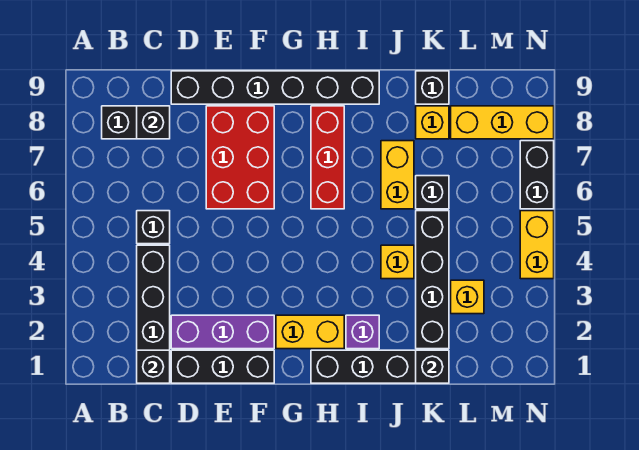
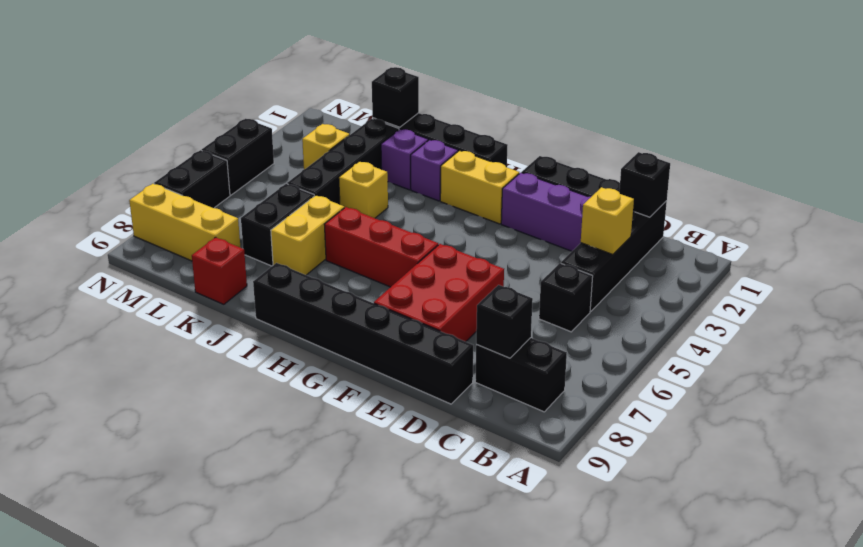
red 1x3 brick [311,106,344,209] -> red 1x3 brick turned to [324,207,438,287]
none -> purple 1x1 brick [381,129,428,190]
black 1x1 brick [416,176,449,209] -> black 1x2 brick [241,184,314,266]
yellow 1x1 brick [416,106,449,139] -> yellow 1x1 brick moved to [581,187,634,255]
black 1x1 brick [416,71,449,104] -> red 1x1 brick [192,237,247,304]
yellow 1x2 brick [520,211,554,279] -> black 1x2 brick [202,119,274,195]

